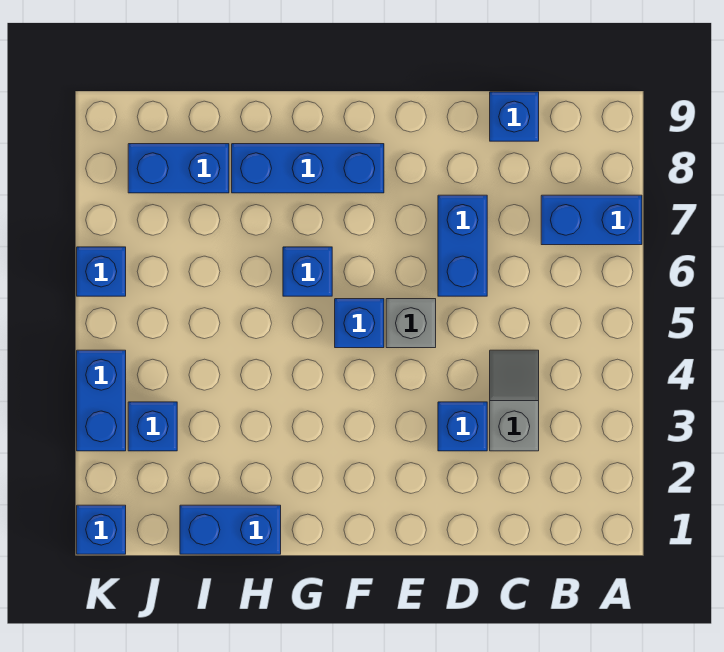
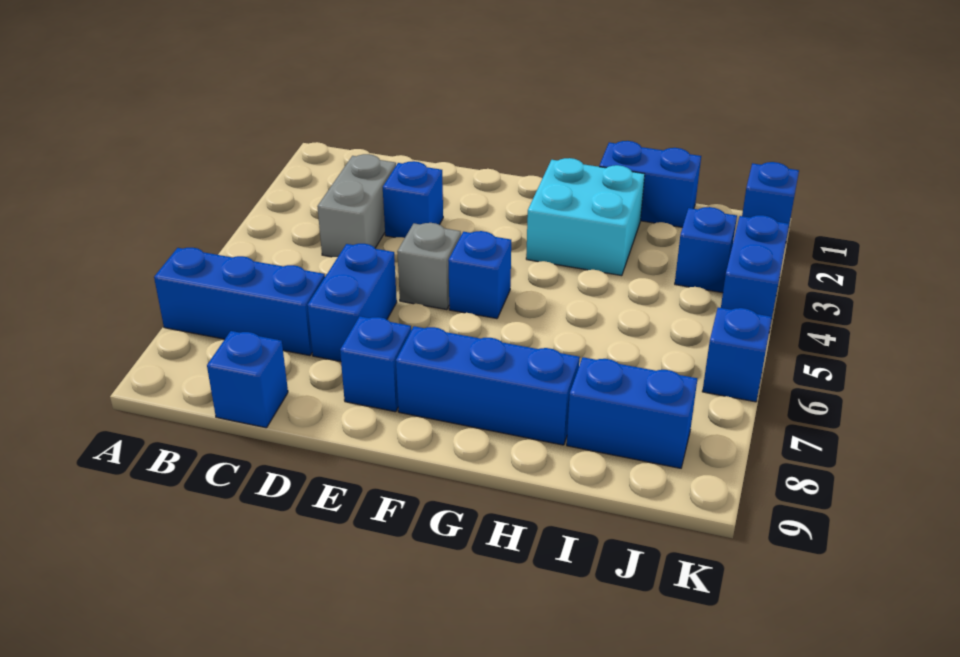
blue 1x2 brick [541,195,642,245] -> blue 1x3 brick [154,248,325,356]
grey 1x2 slope [490,350,539,451] -> grey 1x2 brick [317,154,396,257]
none -> cyan 2x2 brick [526,158,645,276]
blue 1x1 brick [283,247,332,296] -> blue 1x1 brick moved to [340,316,411,412]

